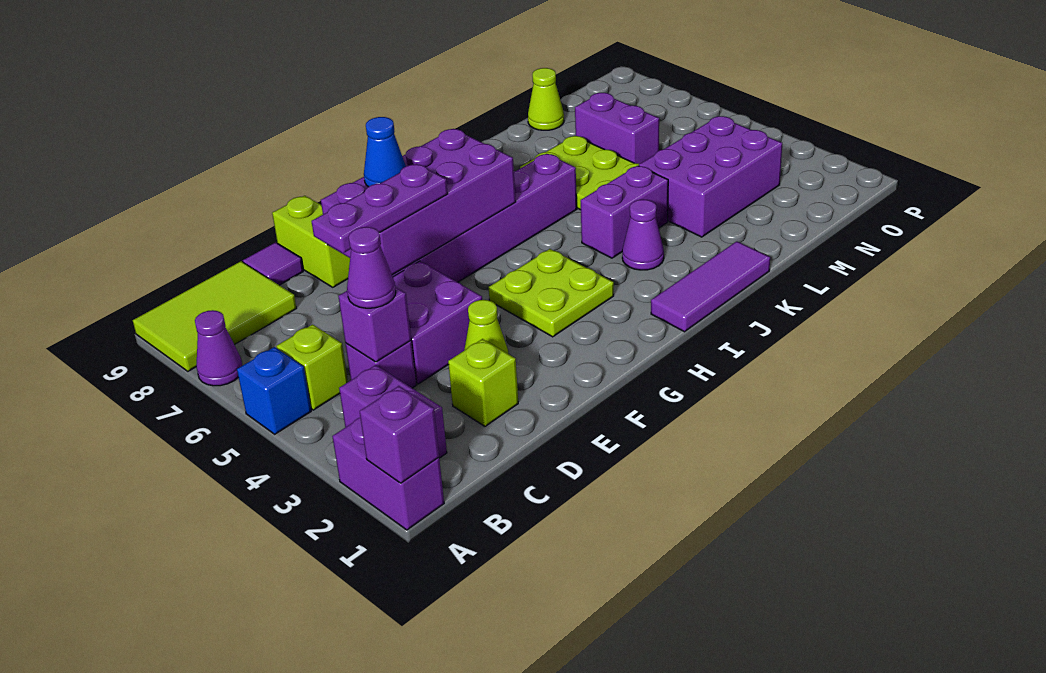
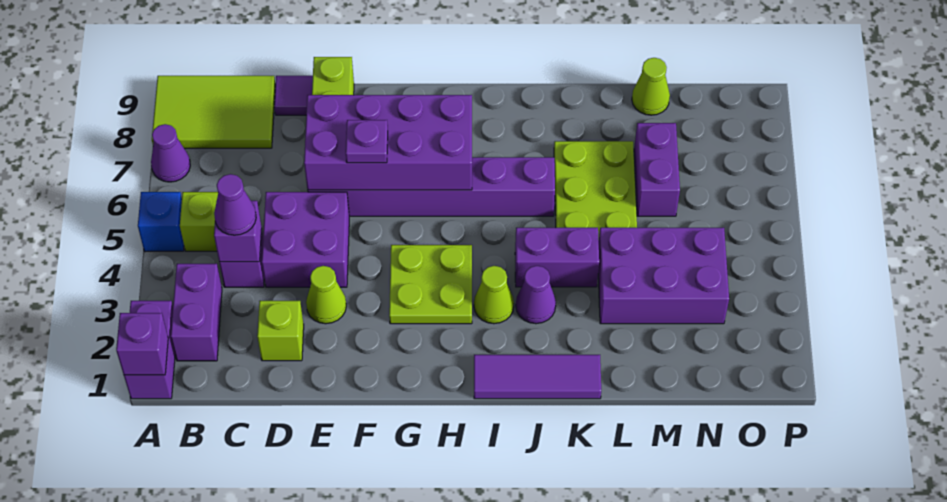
purple 1x3 plate [312,164,448,253] -> purple 1x1 plate [346,120,388,163]
blue 1x1 cone [364,117,406,187] -> none
none -> lime 1x1 cone [474,266,514,324]

